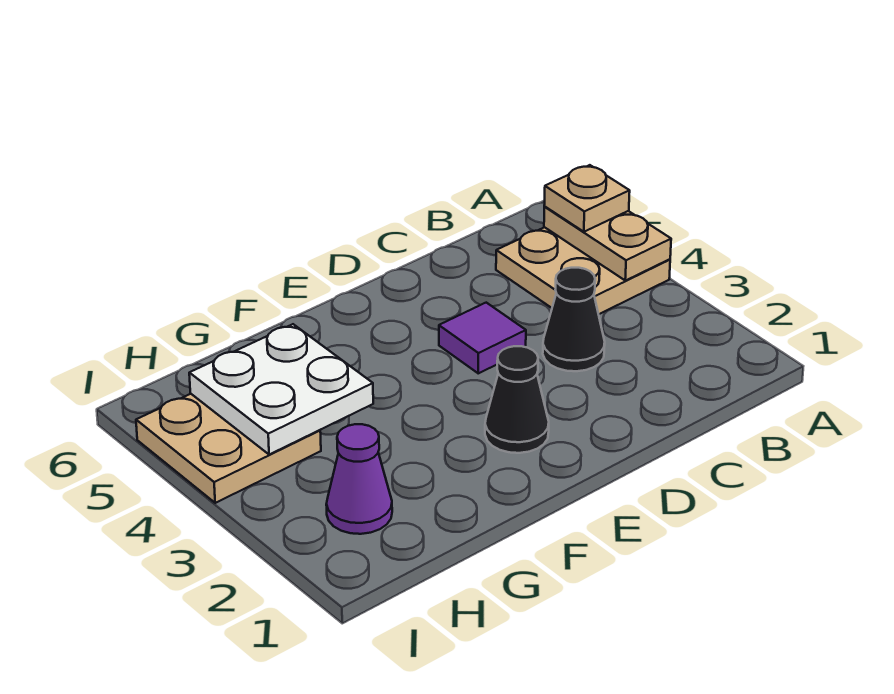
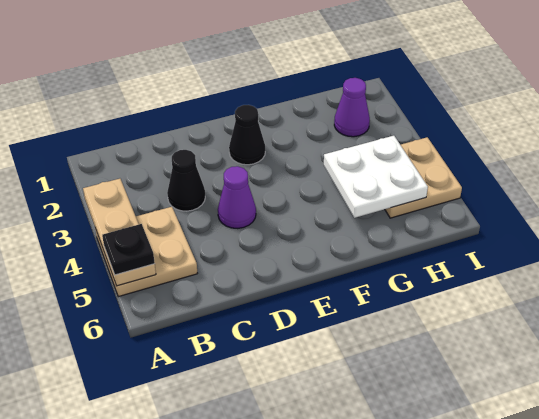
tan 1x2 plate [544,207,671,281] -> tan 1x3 plate [83,179,156,286]
tan 1x1 plate [544,165,630,232] -> black 1x1 plate [102,224,155,275]
purple 1x1 tile [439,303,526,373] -> purple 1x1 cone [218,166,256,228]

